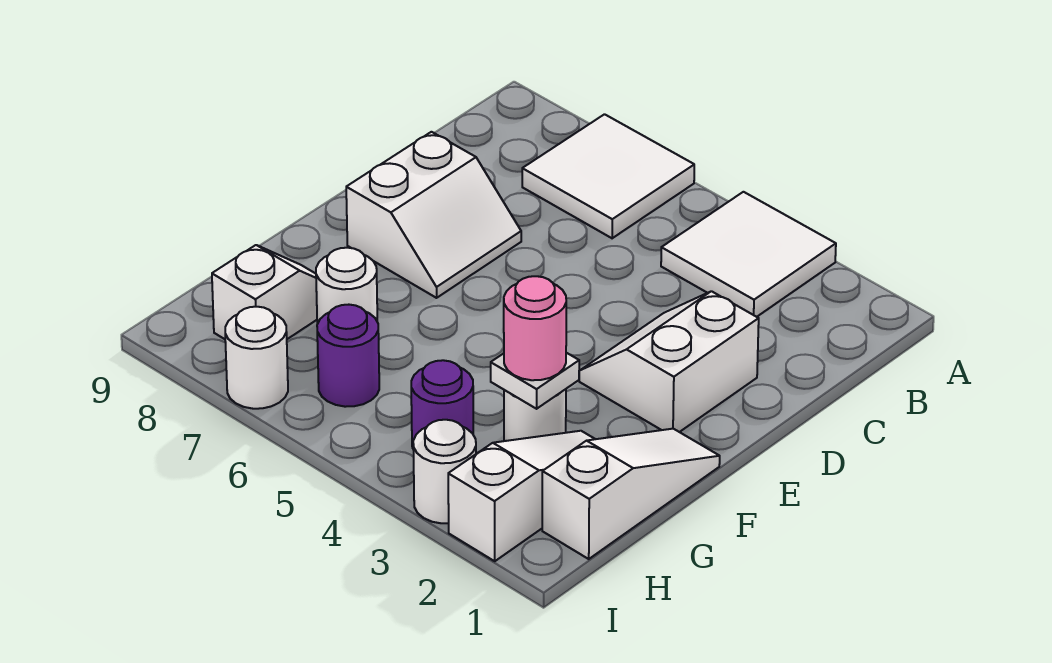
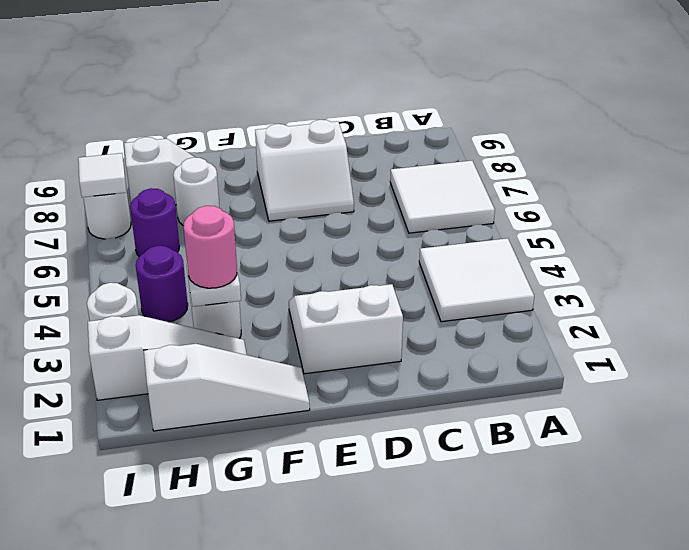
none -> white 1x1 tile [78,153,126,197]

